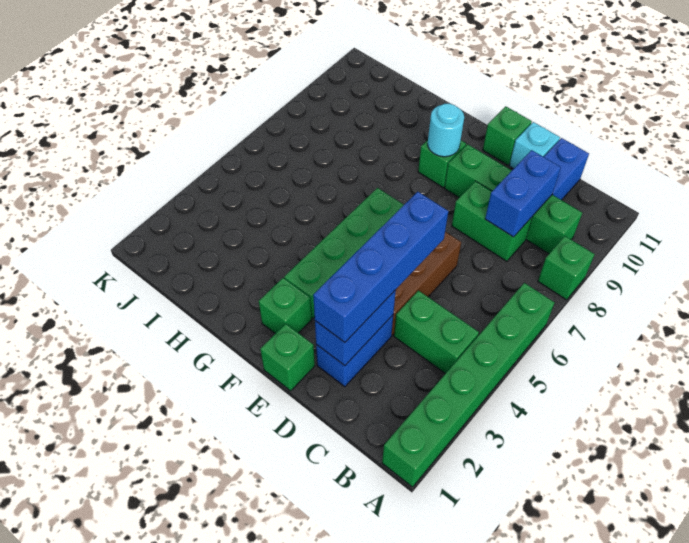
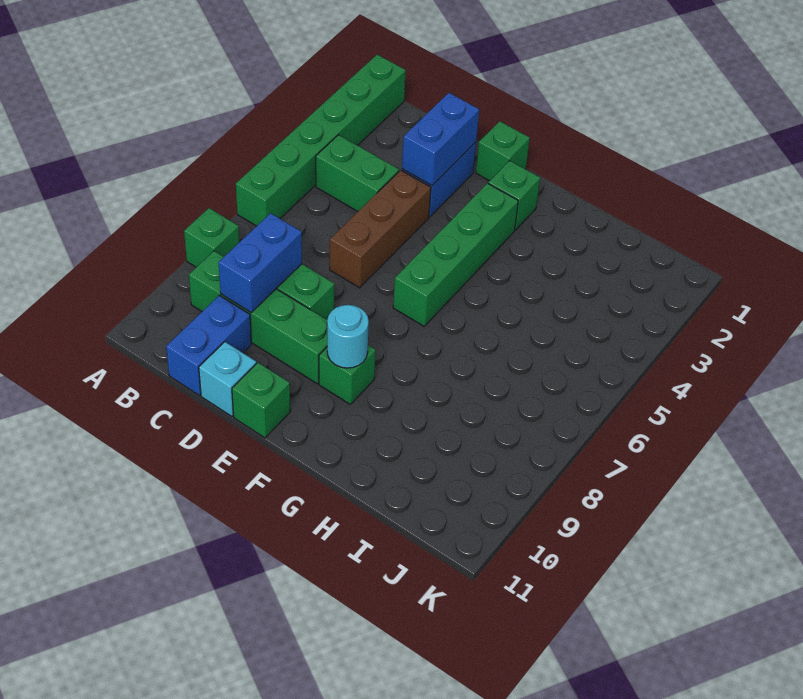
blue 1x4 brick [313,192,448,342] -> none

